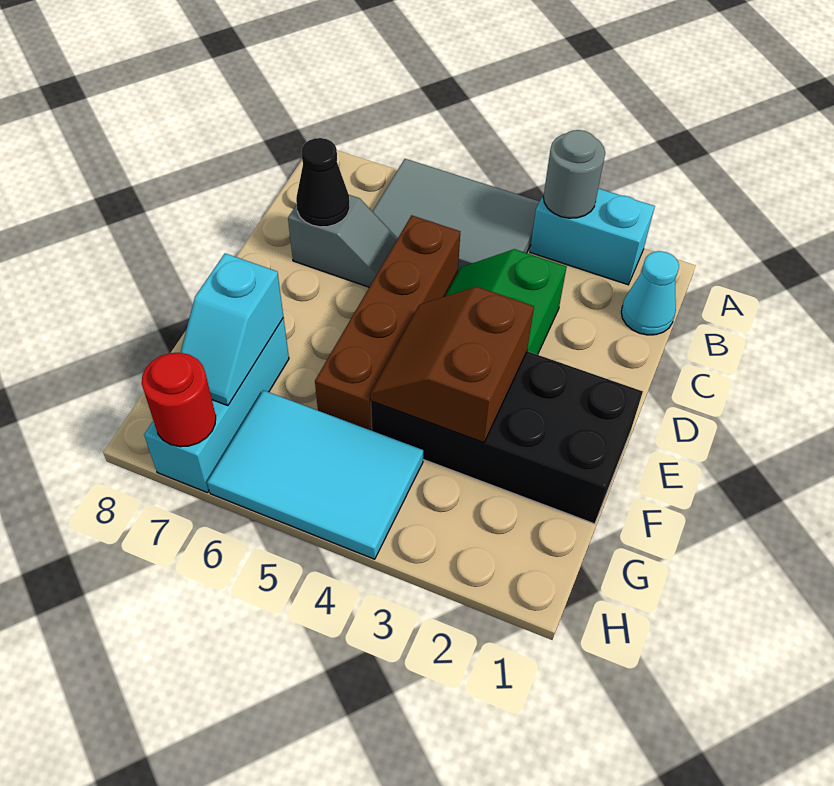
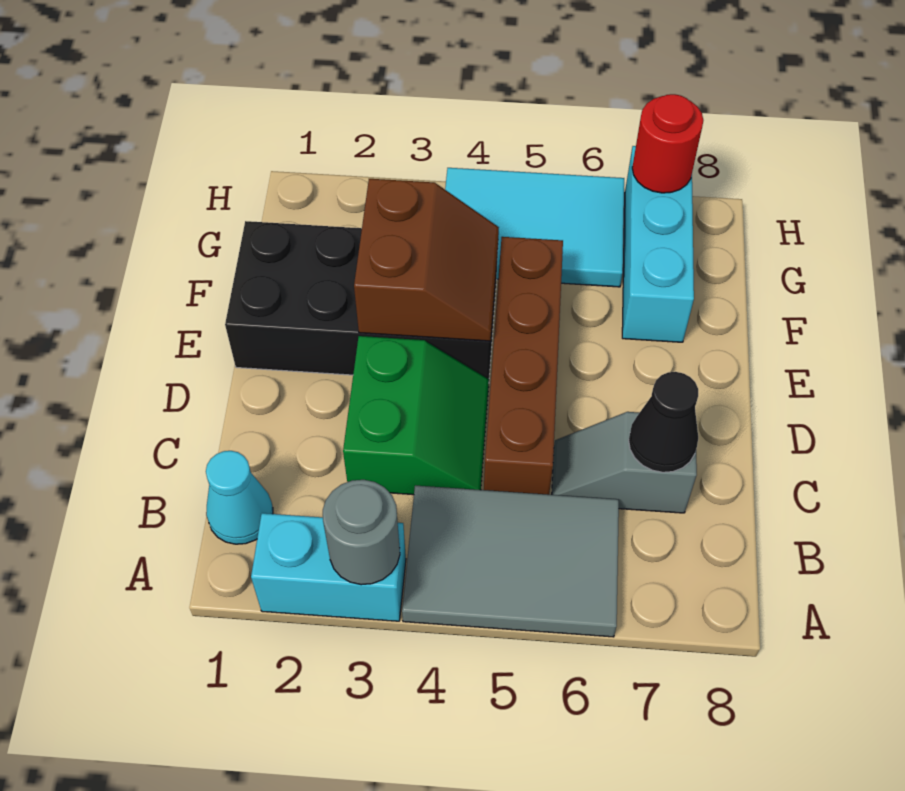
cyan 1x2 slope [180,253,283,406] -> none

